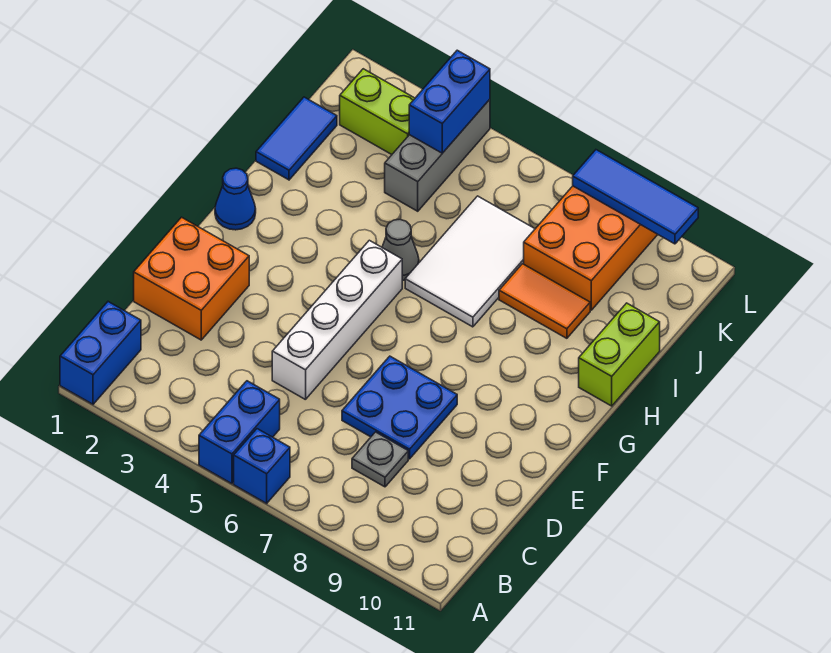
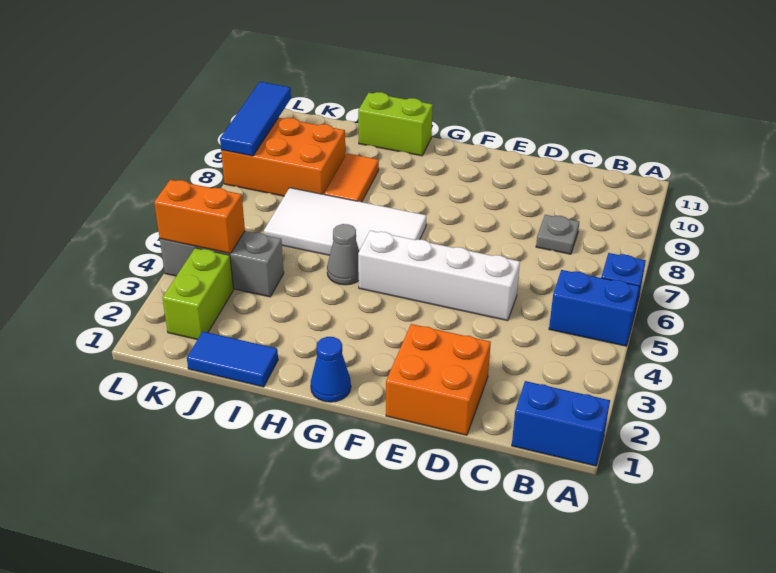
blue 2x2 plate [342,356,457,459] -> none
white 2x3 tile [405,196,535,327] -> white 2x4 tile [264,188,426,255]
blue 1x2 brick [409,50,490,153] -> orange 1x2 brick [154,180,245,254]

